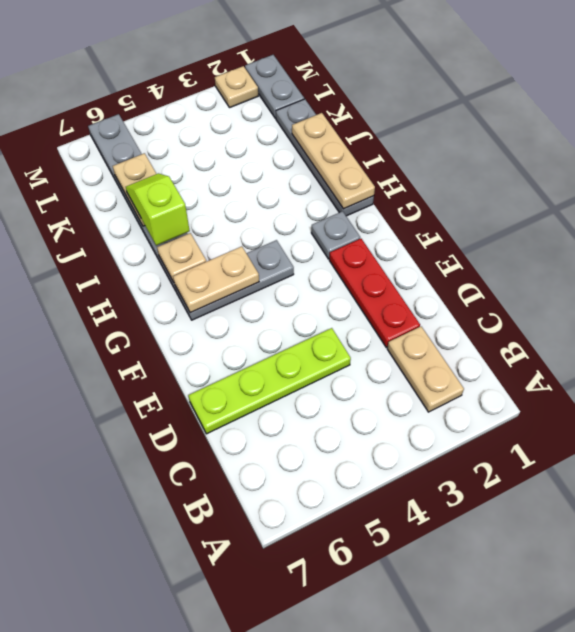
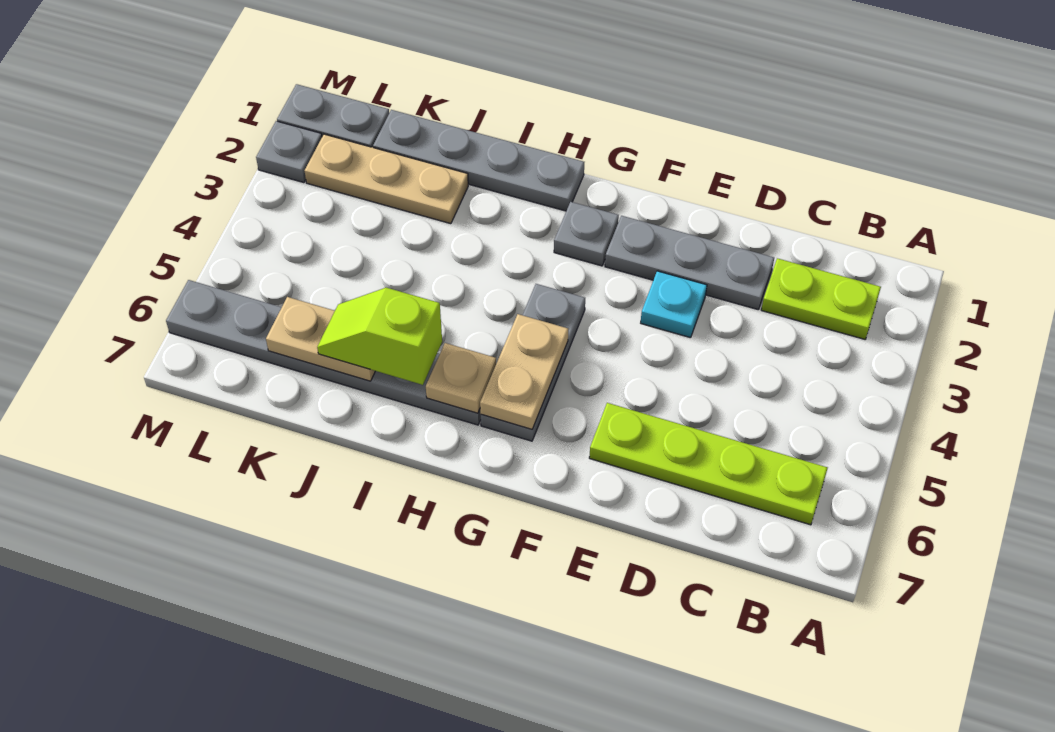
tan 1x2 plate [387,327,464,412] -> lime 1x2 plate [761,258,881,339]
red 1x3 plate [329,239,420,347] -> grey 1x3 plate [605,216,774,310]
lime 1x4 plate [188,328,351,434] -> lime 1x4 plate turned to [589,403,828,525]
none -> cyan 1x1 plate [641,271,707,338]
tan 1x3 plate [292,113,375,209] -> tan 1x3 plate moved to [305,134,468,224]
tan 1x1 plate [215,66,258,108] -> grey 1x1 plate [256,121,322,183]

